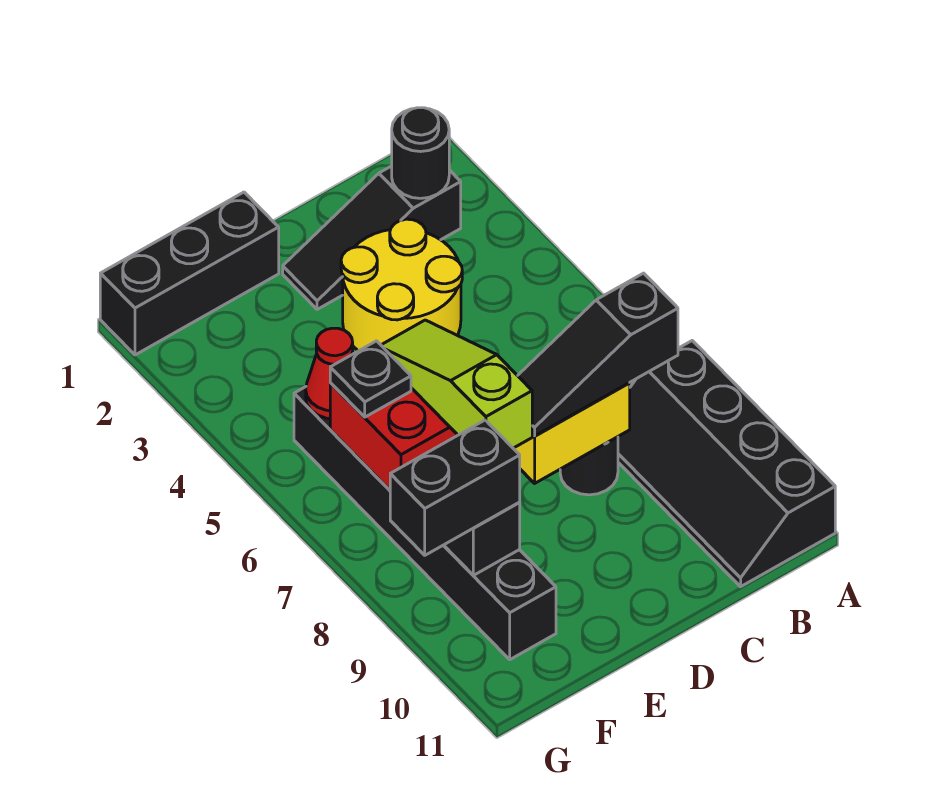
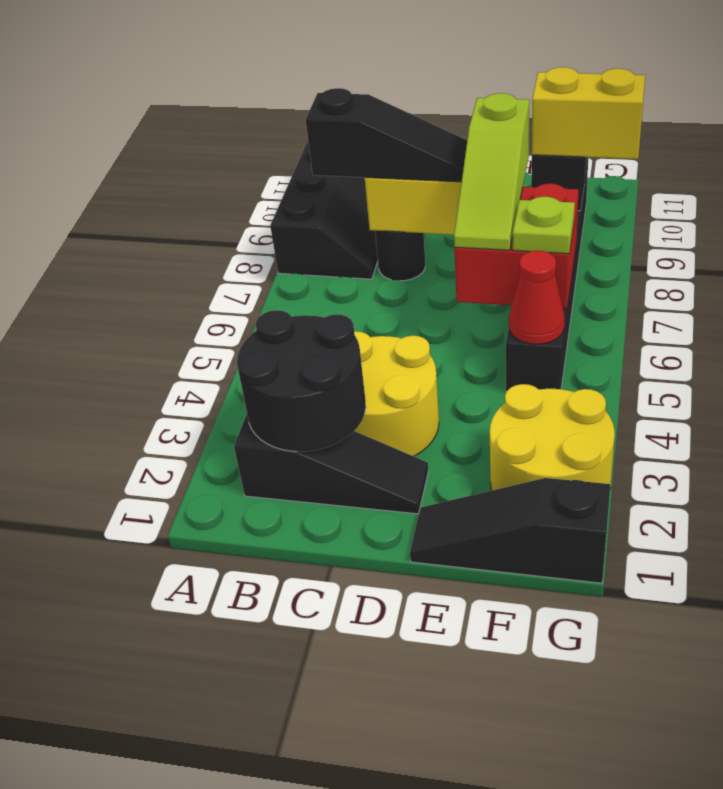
black 1x1 round brick [392,108,449,198] -> black 2x2 round brick [237,310,366,452]
black 1x3 brick [100,192,279,355] -> black 1x3 slope [410,478,610,583]
none -> yellow 2x2 round brick [490,384,615,490]
black 1x1 plate [330,341,411,417] -> lime 1x1 plate [513,197,575,254]
black 1x2 brick [390,420,520,555] -> yellow 1x2 brick [532,67,645,159]

